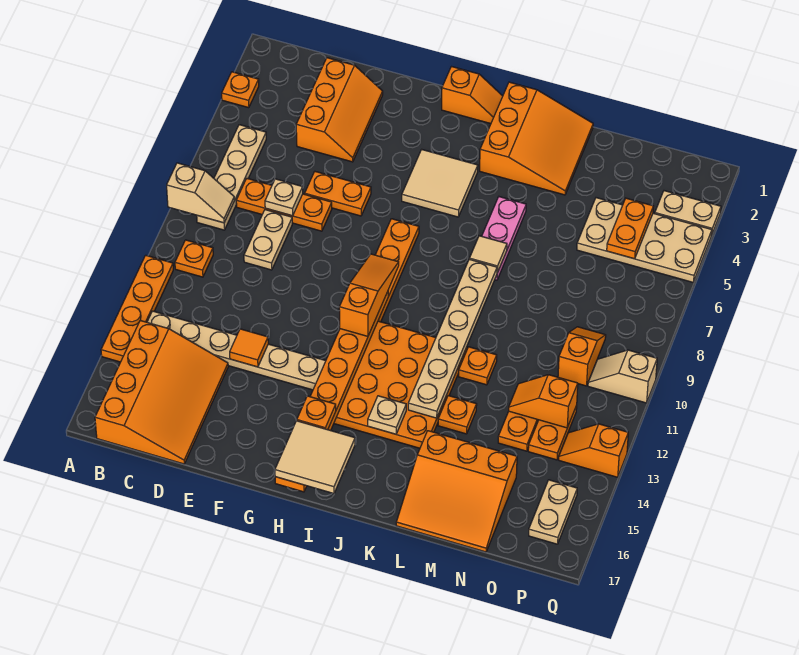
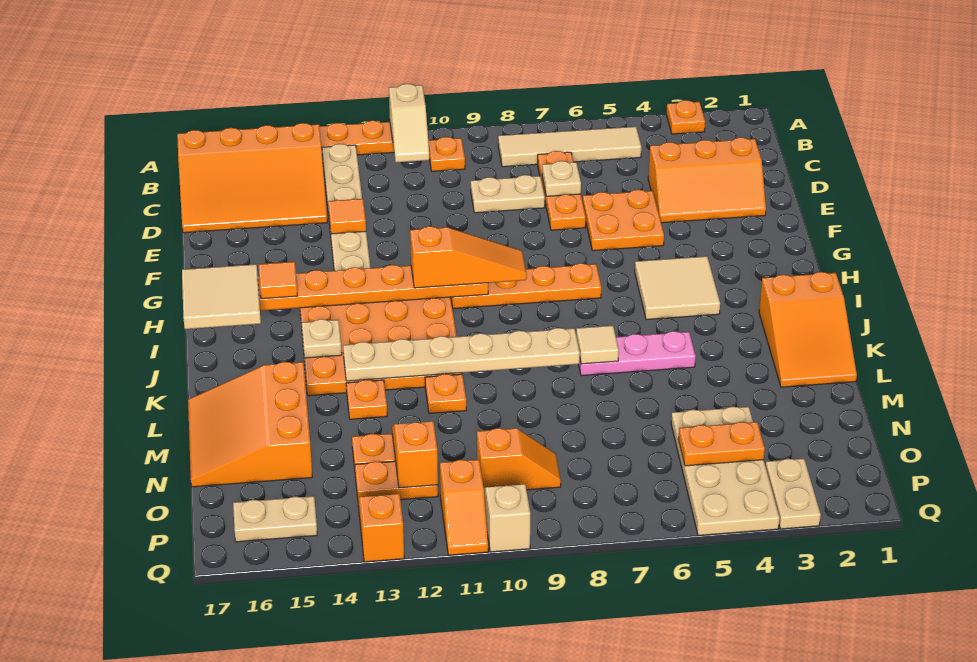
tan 1x2 slope [167,163,234,223] -> tan 1x2 slope moved to [389,84,429,162]
tan 1x4 plate [197,125,266,230] -> tan 1x4 tile [498,127,641,167]
orange 1x2 plate [305,172,371,216] -> orange 2x2 plate [583,190,664,251]
orange 1x2 slope [442,67,503,124] -> orange 1x2 slope moved to [440,460,488,555]
orange 1x1 plate [297,396,336,430] -> orange 1x1 tile [259,262,298,299]
orange 3x3 slope [480,82,593,195] -> orange 2x3 slope [759,272,857,387]

